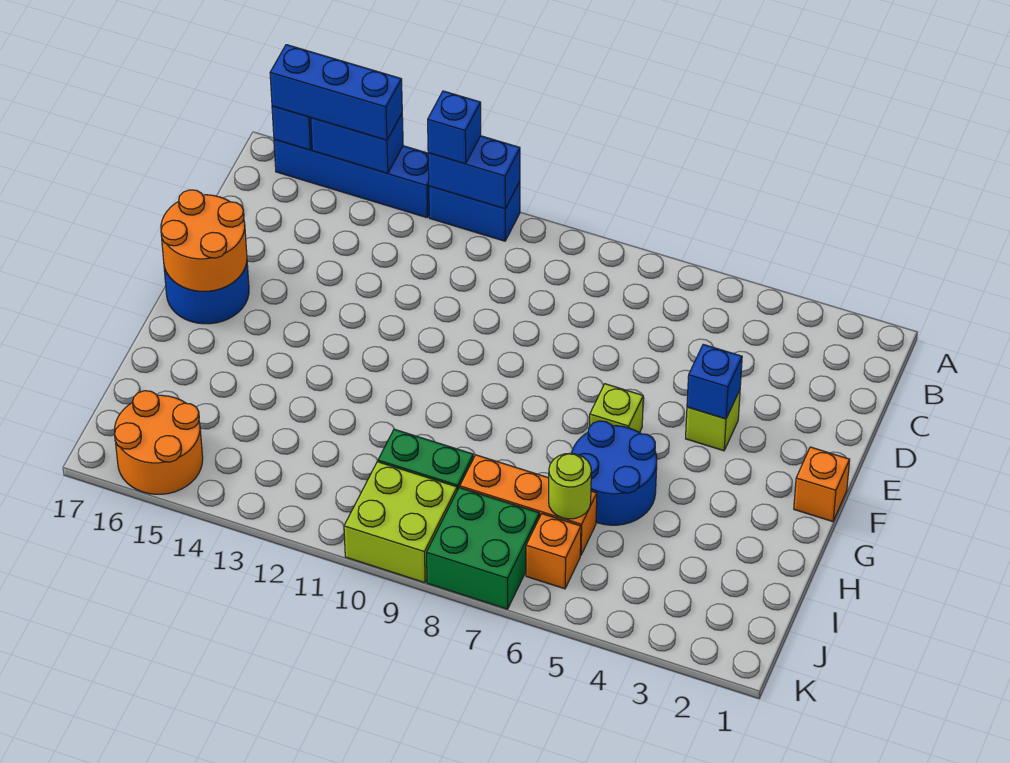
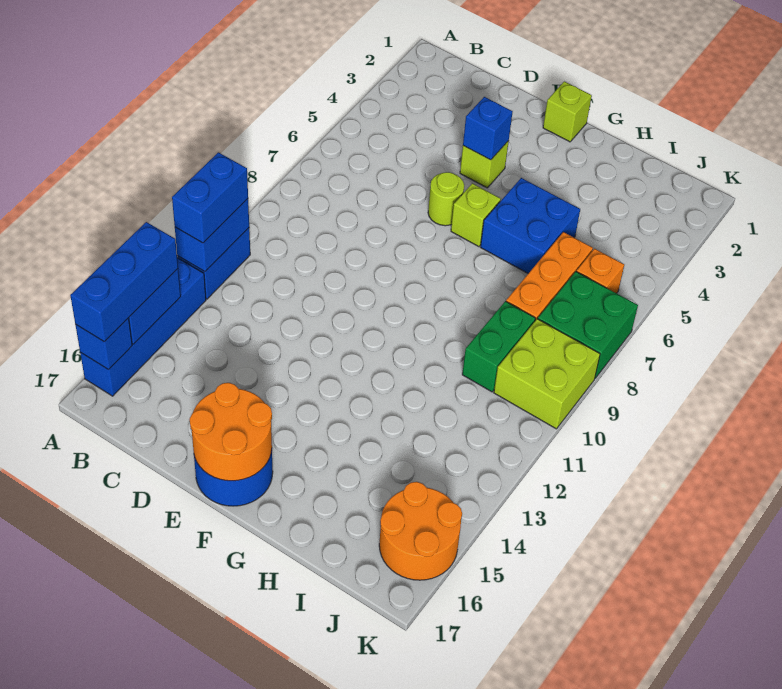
blue 1x1 brick [428,91,481,164] -> blue 1x2 brick [172,152,248,243]
orange 1x1 brick [794,447,850,522] -> lime 1x1 brick [543,81,592,142]
blue 2x2 round brick [572,421,657,525] -> blue 2x2 brick [481,178,580,273]
lime 1x1 round brick [549,453,591,519] -> lime 1x1 round brick moved to [428,172,464,226]

